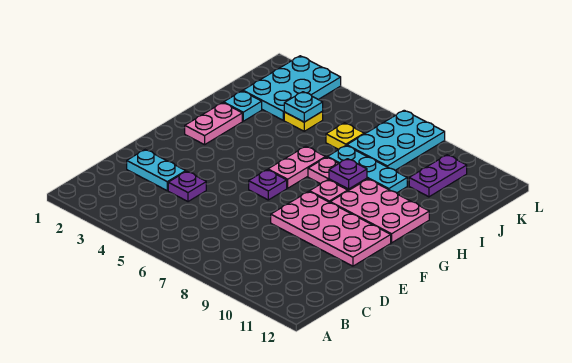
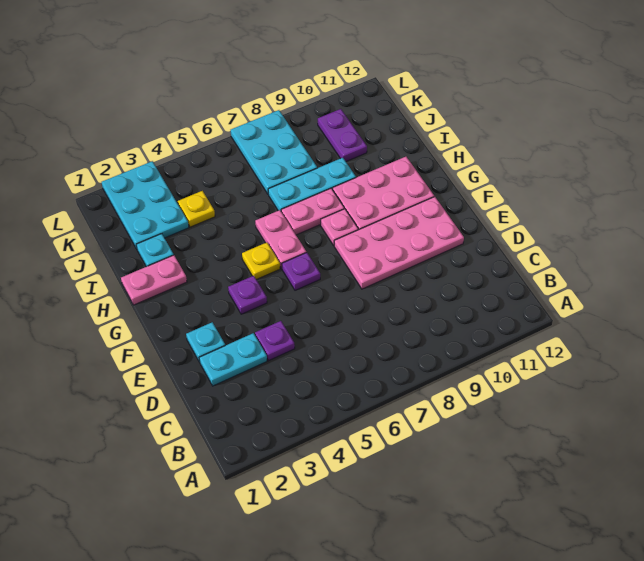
pink 1x2 plate [185,103,242,145] -> pink 1x2 plate turned to [121,255,187,305]
purple 1x1 plate [329,159,367,189] -> purple 1x1 plate moved to [228,276,267,314]
cyan 1x1 plate [284,92,323,122] -> cyan 1x1 plate moved to [186,322,225,362]
yellow 1x1 plate [326,123,364,150] -> yellow 1x1 plate moved to [242,243,280,280]

